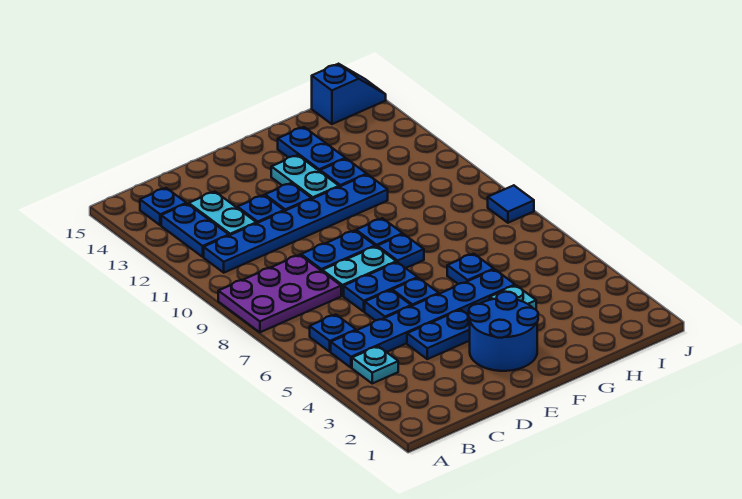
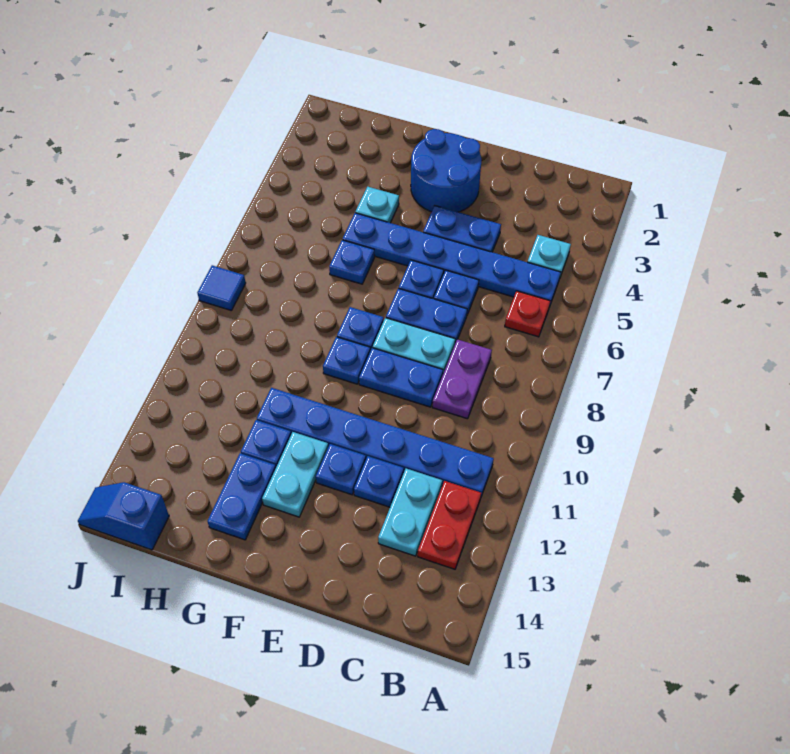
purple 2x3 plate [218,255,341,332] -> purple 1x2 plate [432,339,492,419]
blue 1x1 plate [310,315,356,352] -> red 1x1 plate [505,291,550,337]
blue 1x2 plate [161,204,229,257] -> red 1x2 plate [418,481,481,569]
blue 1x1 plate [140,188,186,225] -> none

